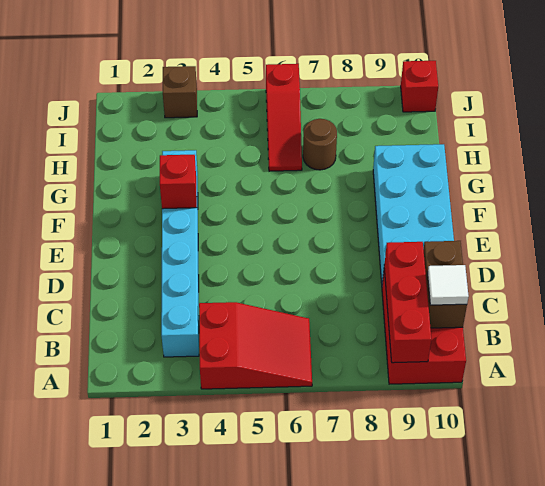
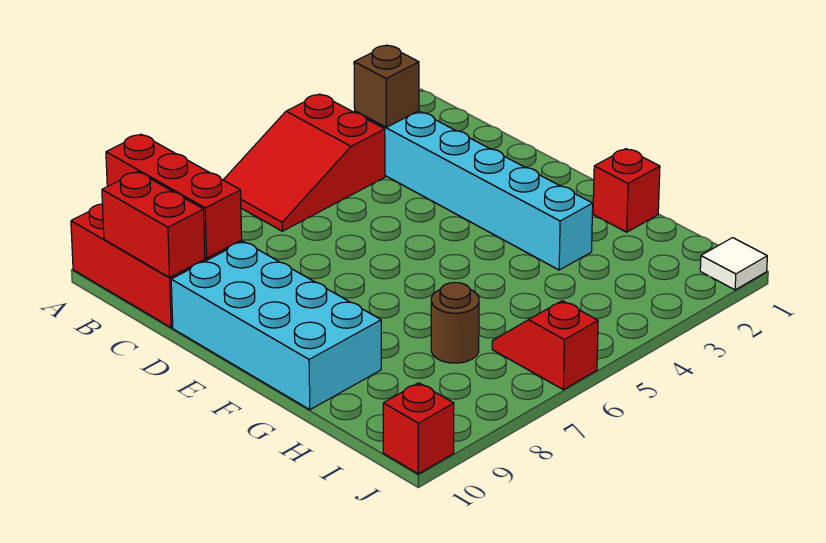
brown 1x2 brick [423,241,467,328] -> red 1x2 brick [102,172,205,277]
white 1x1 tile [428,265,469,305] -> white 1x1 tile moved to [700,238,767,290]
red 1x1 brick [160,155,197,209] -> red 1x1 brick moved to [593,149,660,232]
red 1x3 slope [266,64,302,171] -> red 1x2 slope [492,301,598,390]
brown 1x1 brick [163,66,197,118] -> brown 1x1 brick moved to [354,45,419,127]

